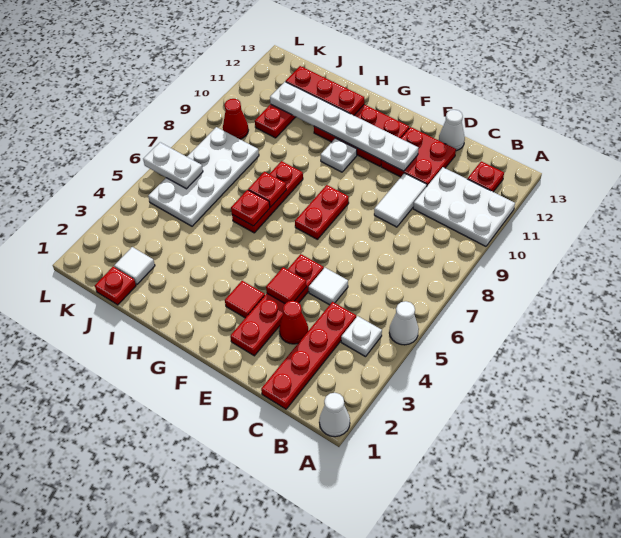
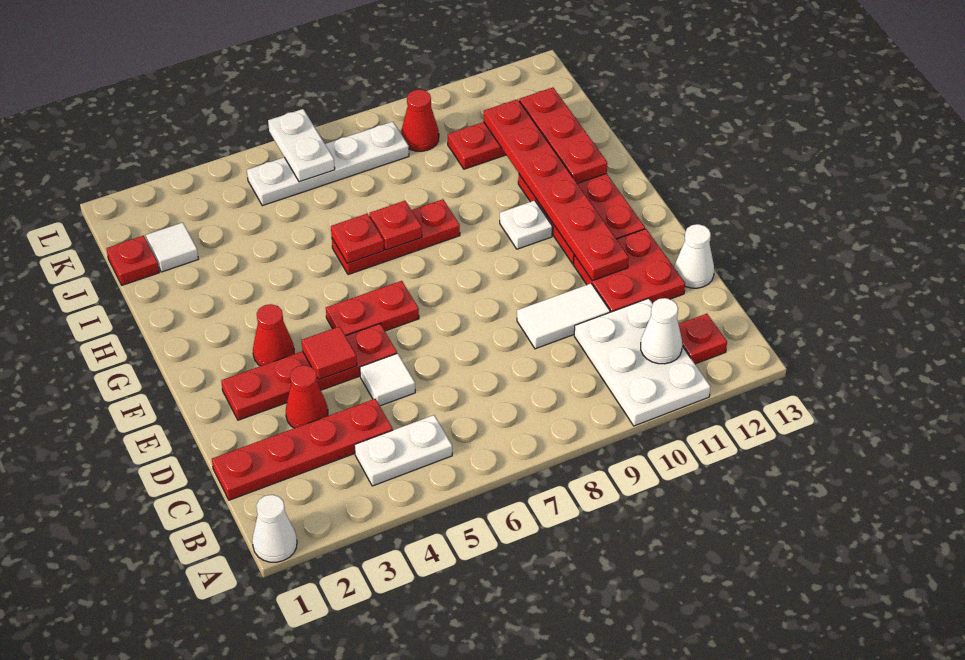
white 1x1 cone [389,301,419,345] -> white 1x1 cone moved to [641,298,682,364]
white 1x1 plate [341,316,382,357] -> white 1x2 plate [354,415,452,486]
white 1x6 plate [270,82,418,171] -> red 1x6 plate [484,99,629,281]
red 1x1 tile [225,281,265,318] -> red 1x1 cone [253,304,294,366]
red 1x2 plate [295,185,349,239] -> red 1x2 plate moved to [326,281,419,336]
white 2x4 plate [148,127,259,226] -> white 1x4 plate [247,122,409,206]

